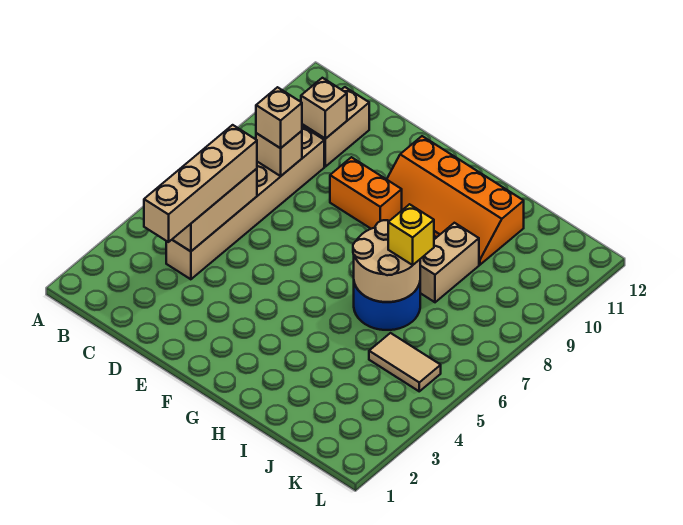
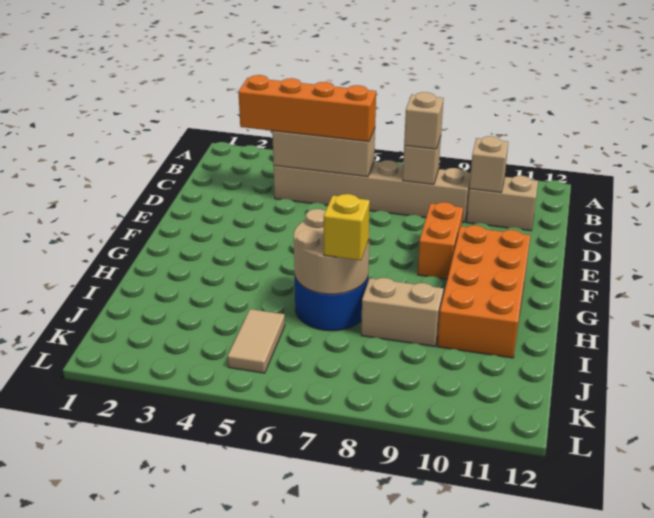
tan 1x4 brick [144,125,257,242] -> orange 1x4 brick [238,75,376,142]
orange 2x4 slope [387,136,524,265] -> orange 2x4 brick [437,225,530,358]

